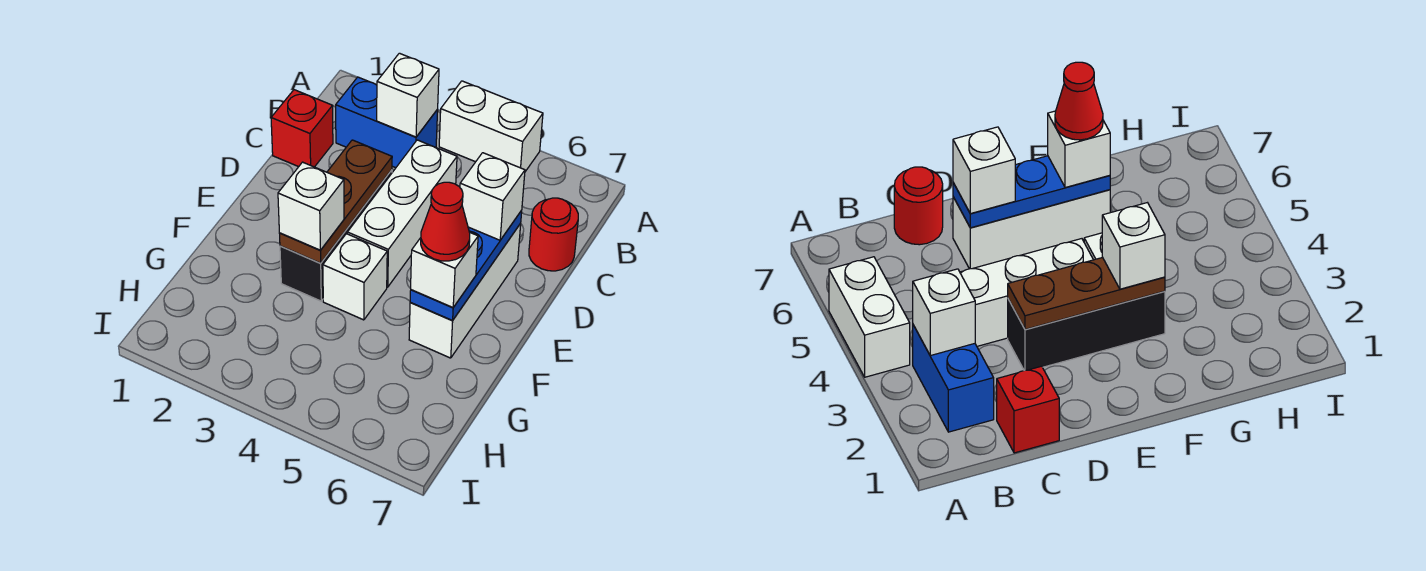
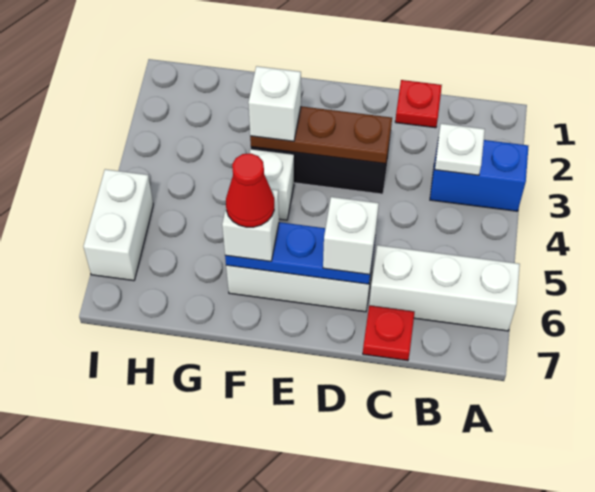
white 1x2 brick [439,81,543,172] -> white 1x2 brick moved to [83,169,153,281]
blue 1x2 brick [336,77,438,168] -> blue 1x2 brick turned to [430,140,528,211]
white 1x1 brick [377,53,439,137] -> white 1x1 plate [435,124,485,175]
red 1x1 brick [271,90,333,167] -> red 1x1 plate [395,80,442,128]
white 1x3 brick [347,140,457,287] -> white 1x3 brick moved to [369,245,520,331]
red 1x1 round brick [529,198,578,271] -> red 1x1 plate [363,306,414,361]

